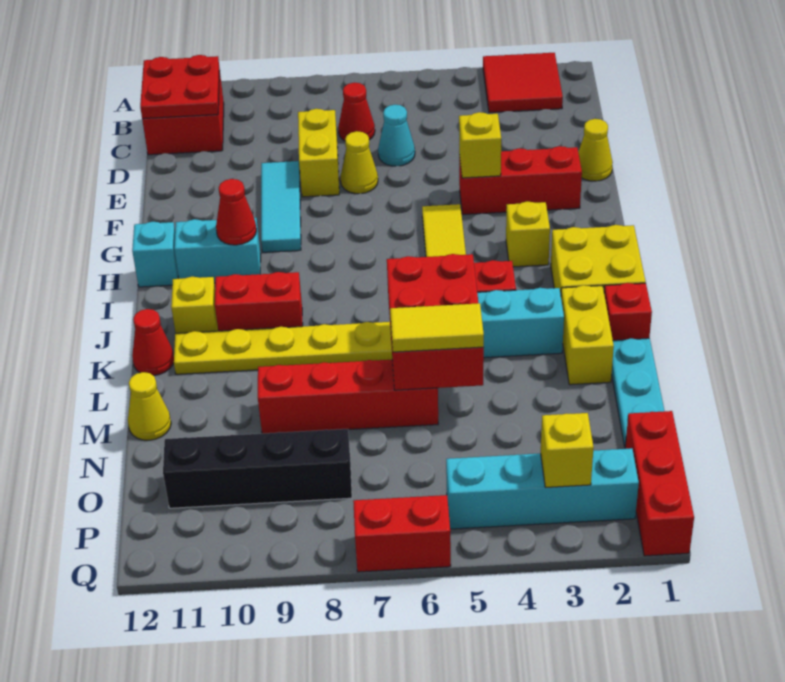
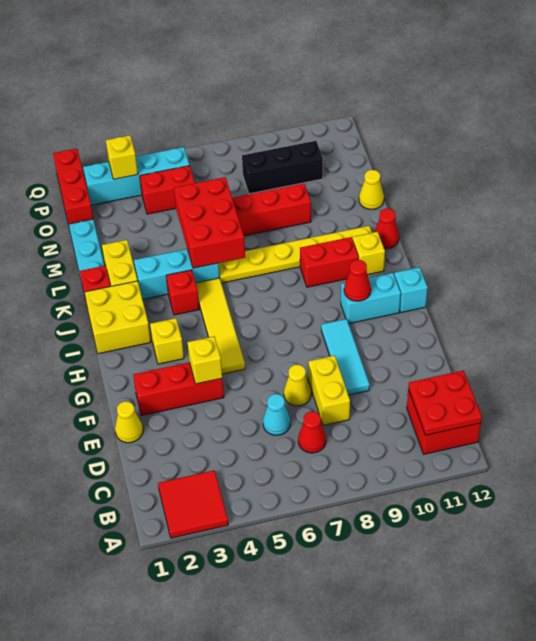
yellow 1x2 tile [390,303,484,352] -> none
black 1x4 brick [163,429,352,508] -> black 1x3 brick [242,141,323,194]
red 1x2 brick [353,495,451,572] -> red 1x2 brick moved to [140,166,195,214]

